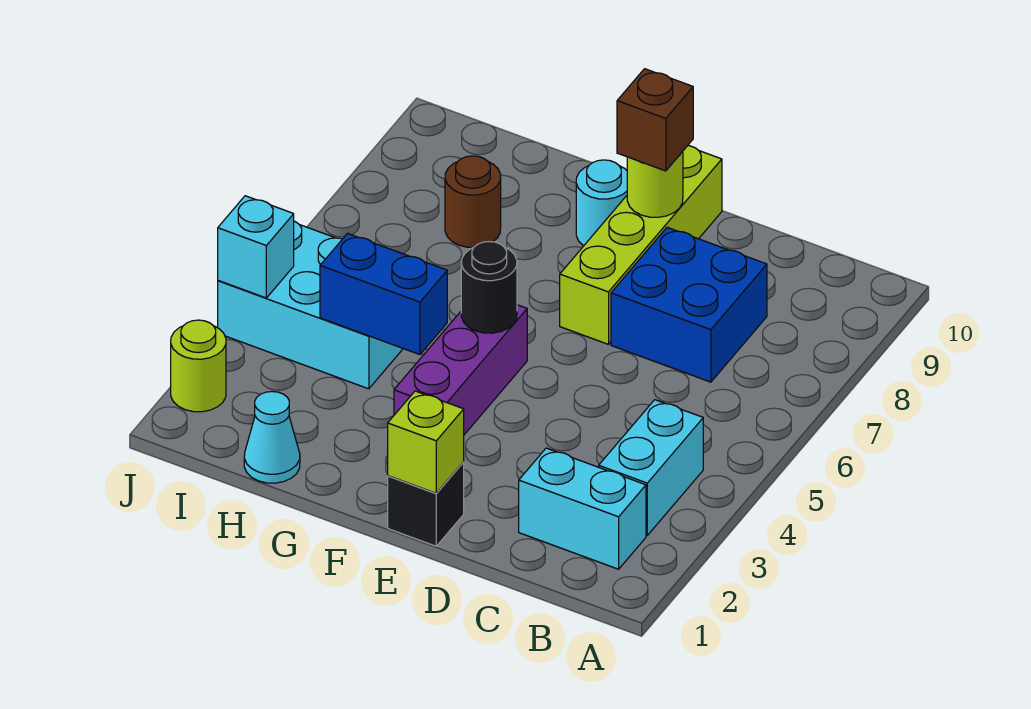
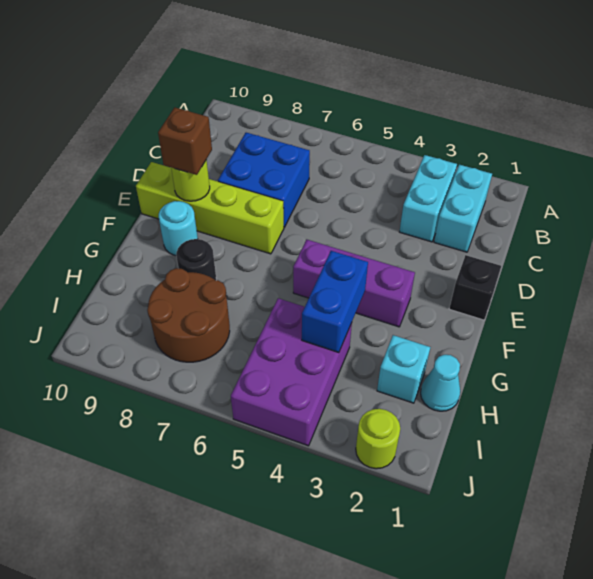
cyan 1x2 brick [599,400,703,535] -> cyan 1x2 brick turned to [399,155,457,242]
lime 1x1 brick [388,391,464,493] -> none
black 1x1 round brick [461,242,517,333] -> black 1x1 round brick moved to [176,239,216,280]
cyan 2x3 brick [218,221,403,389] -> purple 2x3 brick [231,298,352,446]
brown 1x1 round brick [445,156,501,248] -> brown 2x2 round brick [147,268,230,362]
cyan 1x1 brick [218,196,294,298] -> cyan 1x1 brick moved to [377,335,430,403]

